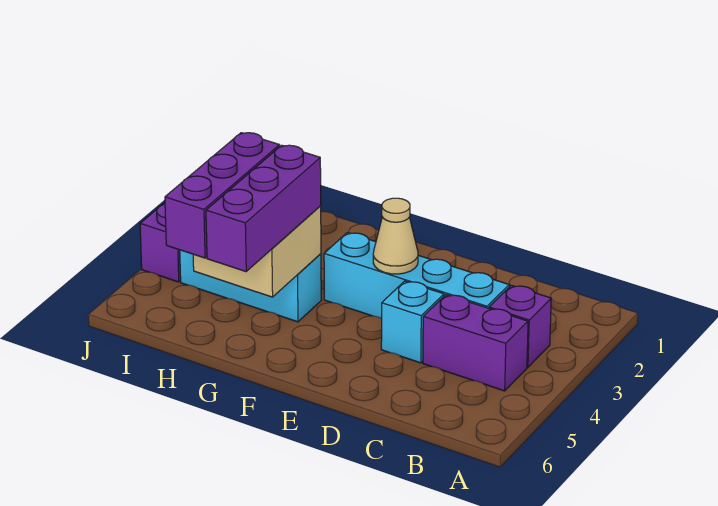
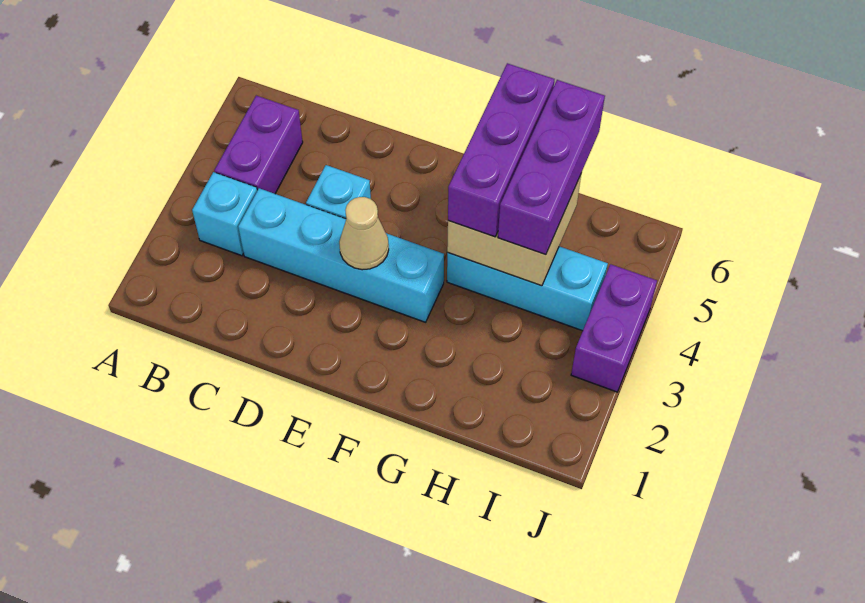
purple 1x1 brick [489,285,551,367] -> cyan 1x1 brick [192,172,257,256]
purple 1x2 brick [423,295,528,391] -> purple 1x2 brick turned to [214,96,303,194]

